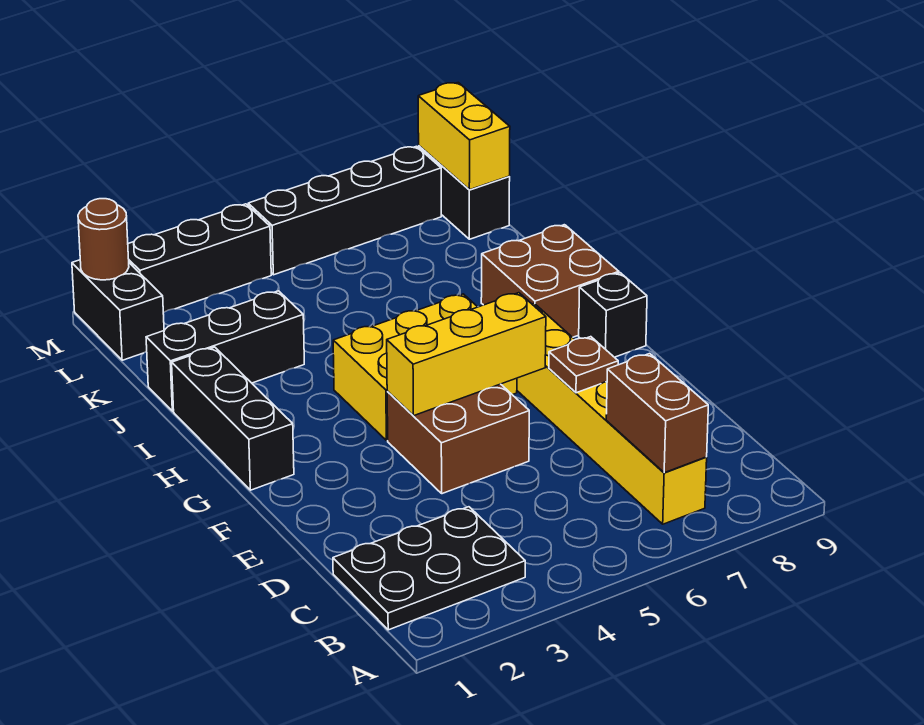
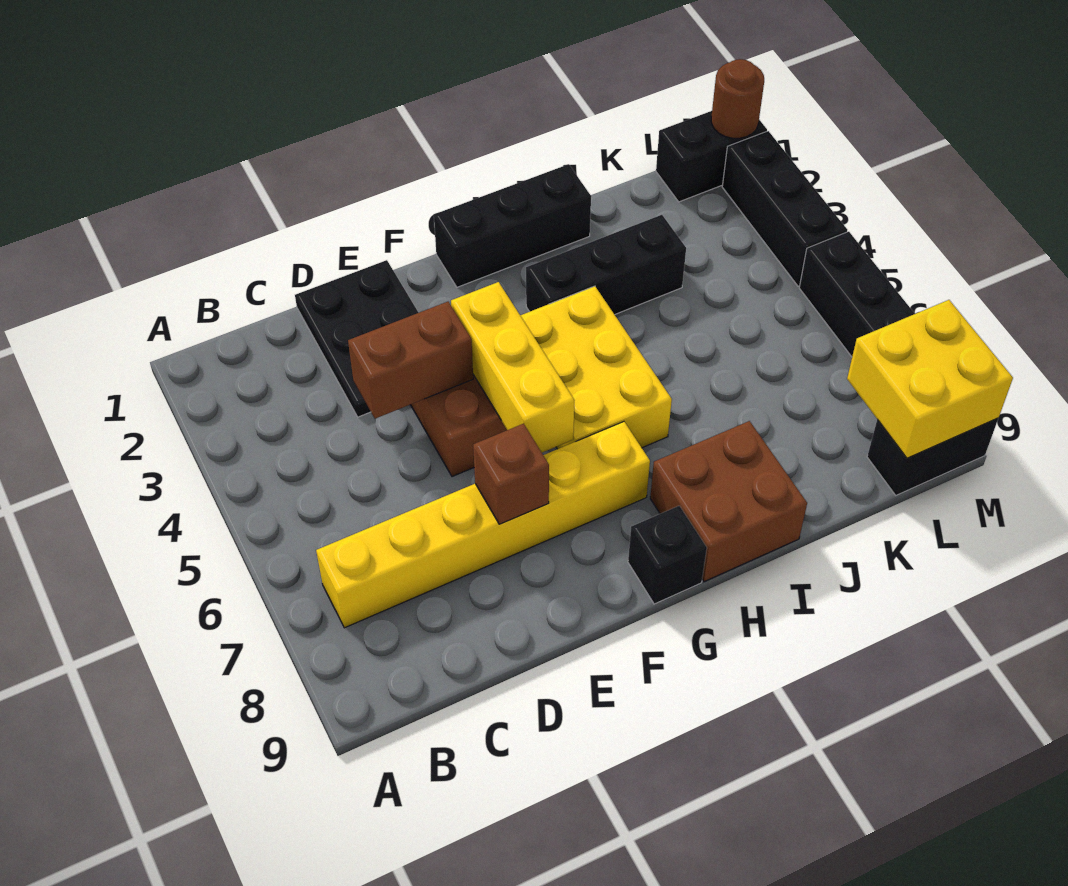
black 2x3 plate [333,507,525,630] -> black 2x3 plate moved to [295,260,419,417]
brown 1x2 brick [606,354,708,473] -> brown 1x2 brick moved to [348,302,473,419]
brown 1x1 plate [549,337,618,393] -> brown 1x1 brick [473,424,549,524]
black 1x3 brick [146,291,304,411] -> black 1x3 brick turned to [526,215,686,315]
yellow 1x2 brick [418,83,510,190] -> yellow 2x2 brick [847,300,1013,458]

